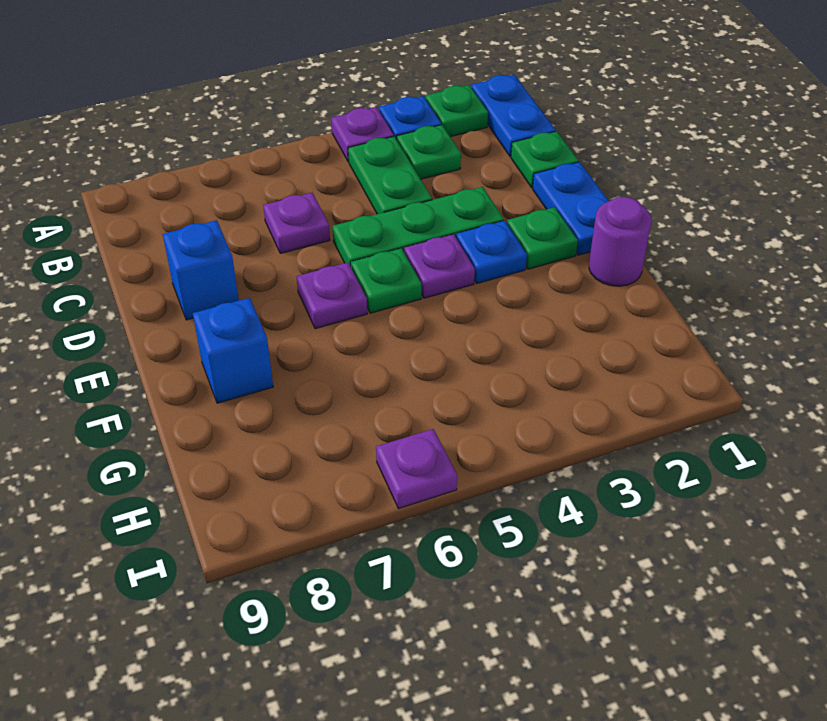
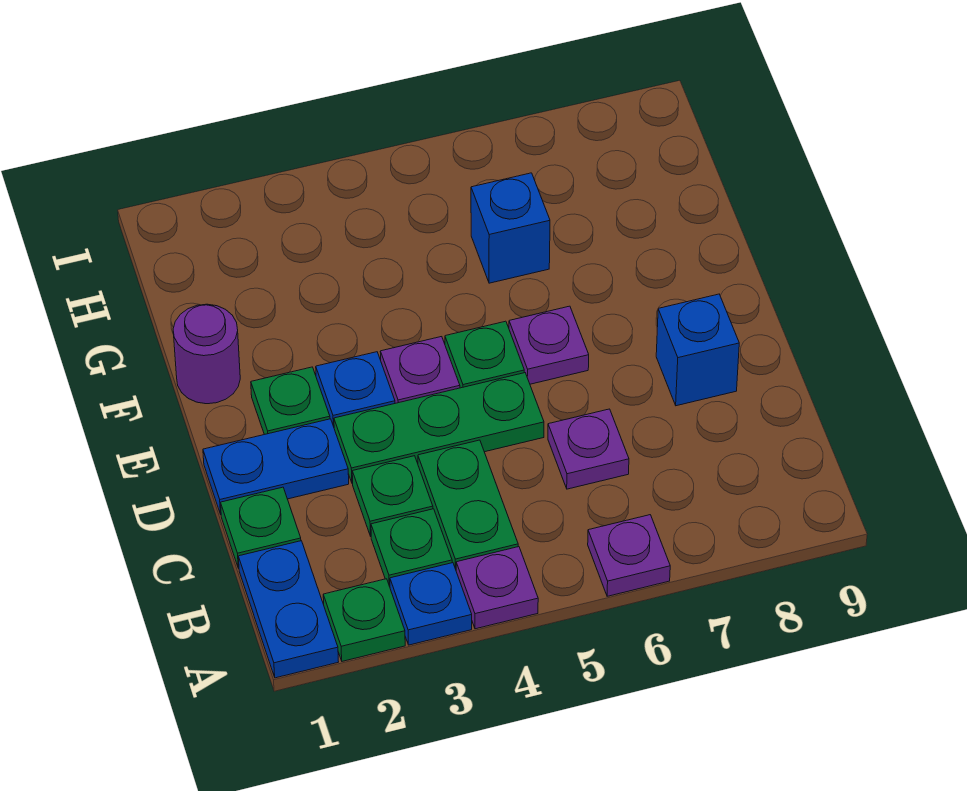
none -> green 1x1 plate [352,456,433,536]
blue 1x2 plate [533,162,609,255] -> blue 1x2 plate turned to [203,419,349,514]
blue 1x1 brick [193,298,273,403] -> blue 1x1 brick moved to [471,173,550,283]
purple 1x1 plate [376,429,457,509] -> purple 1x1 plate moved to [588,515,670,596]

